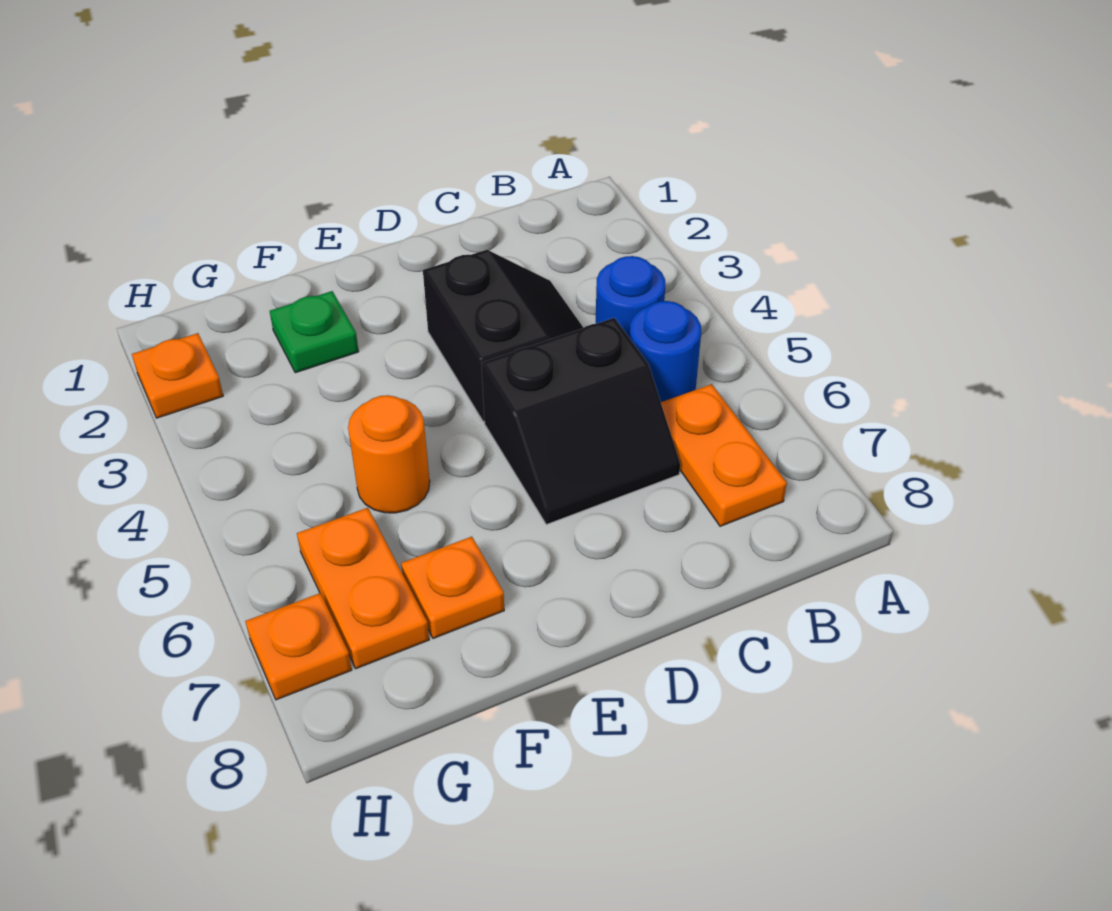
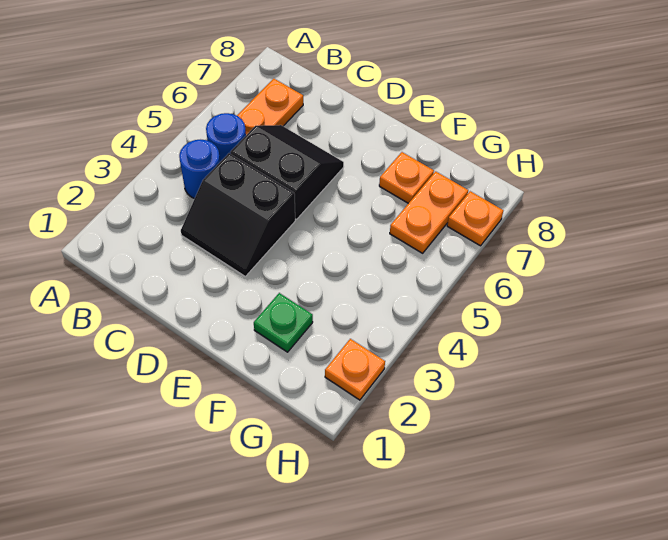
black 2x2 slope [423,250,583,422] -> black 2x2 slope turned to [181,153,295,276]
orange 1x1 round brick [348,395,430,513] -> none

